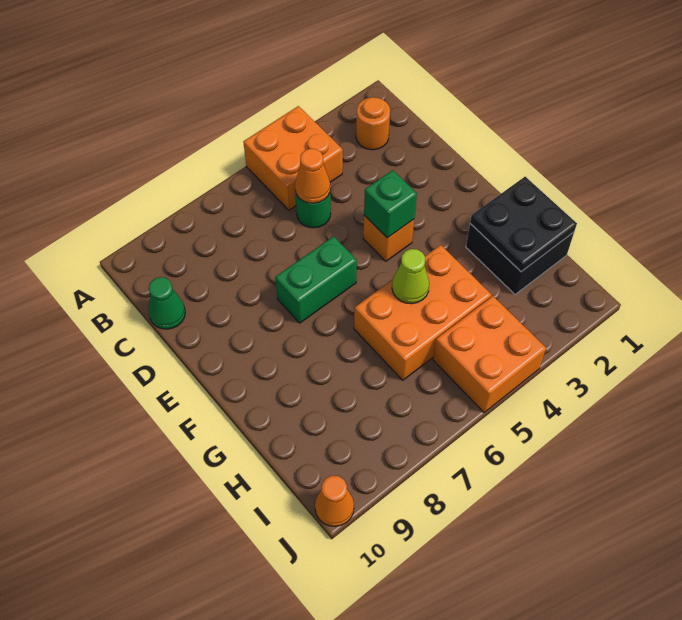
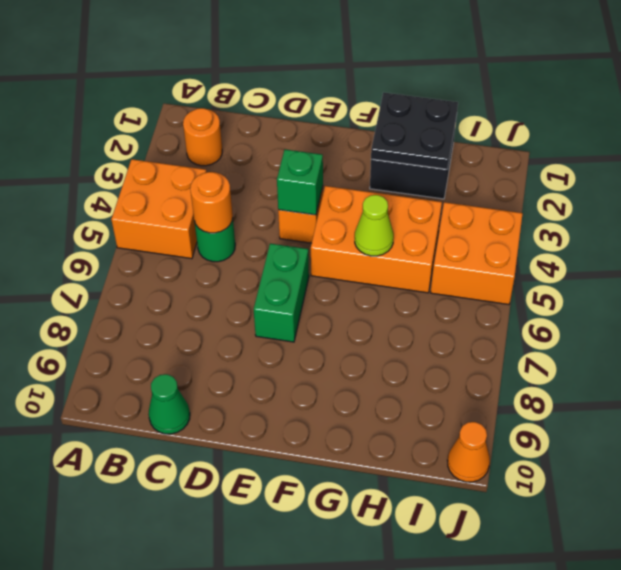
orange 1x1 cone [295,149,330,203] -> orange 1x1 round brick [190,172,233,233]
orange 2x3 brick [354,245,491,380] -> orange 2x3 brick turned to [311,186,442,293]

